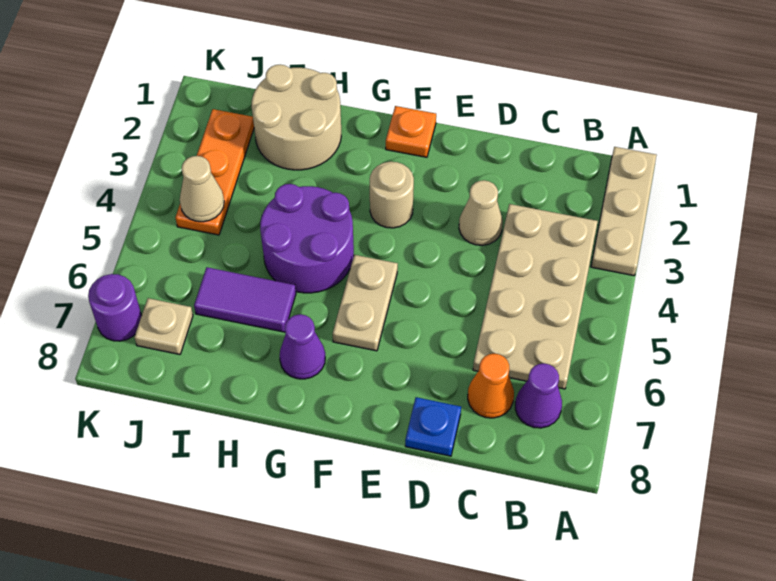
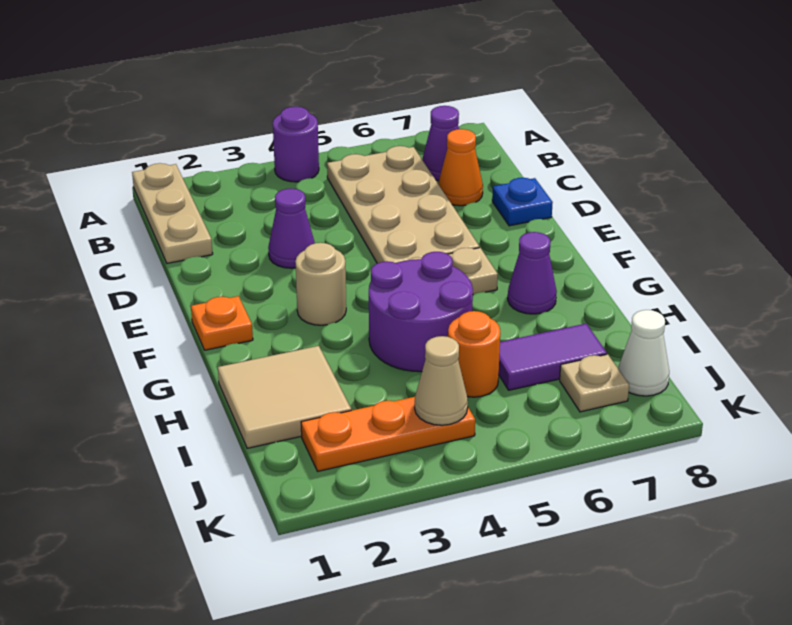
tan 1x3 plate [591,147,657,276] -> tan 1x3 plate turned to [132,163,213,263]
tan 2x4 plate [473,204,598,389] -> tan 2x4 plate turned to [327,146,479,263]
tan 1x1 cone [459,180,503,245] -> purple 1x1 cone [268,189,315,268]
tan 2x2 round brick [252,65,341,170] -> tan 2x2 tile [218,346,351,448]
purple 1x2 tile [194,267,296,332] -> purple 1x2 tile turned to [499,324,607,390]
none -> orange 1x1 round brick [448,311,500,397]
none -> white 1x1 cone [618,310,669,396]
purple 1x1 round brick [88,274,142,341] -> purple 1x1 round brick moved to [273,107,319,182]

